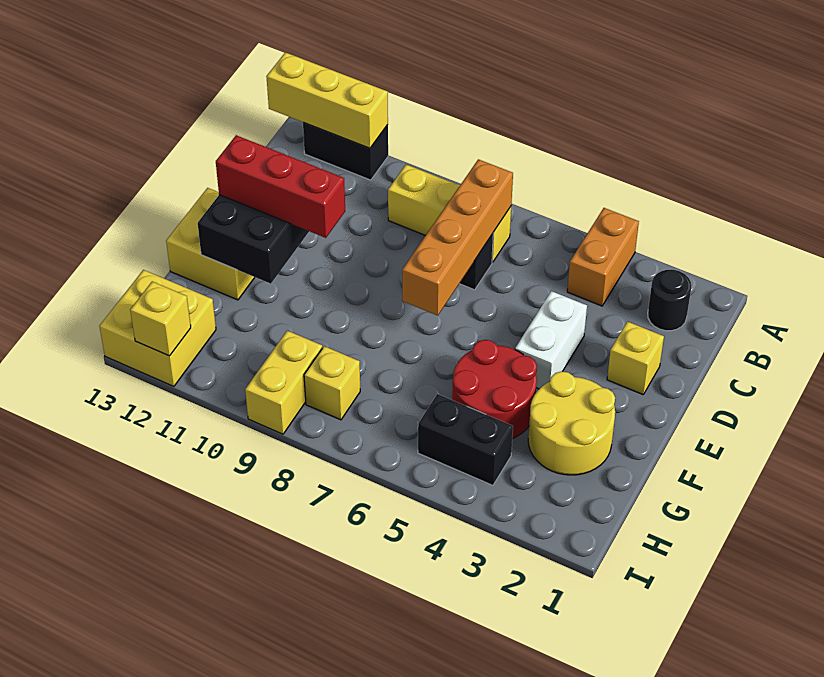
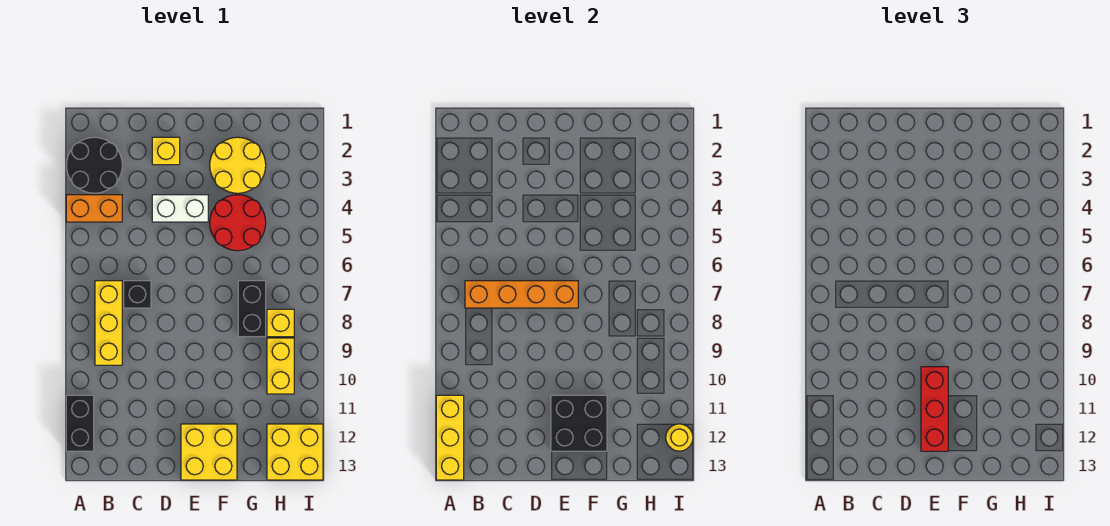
black 1x1 round brick [648,270,691,331] -> black 2x2 round brick [66,137,122,193]
black 1x2 brick [418,394,513,485] -> black 1x2 brick moved to [238,281,266,337]
yellow 1x2 brick [245,331,322,434] -> yellow 1x2 brick turned to [267,338,294,394]
yellow 1x1 brick [130,282,191,356] -> yellow 1x1 round brick [666,424,693,451]

